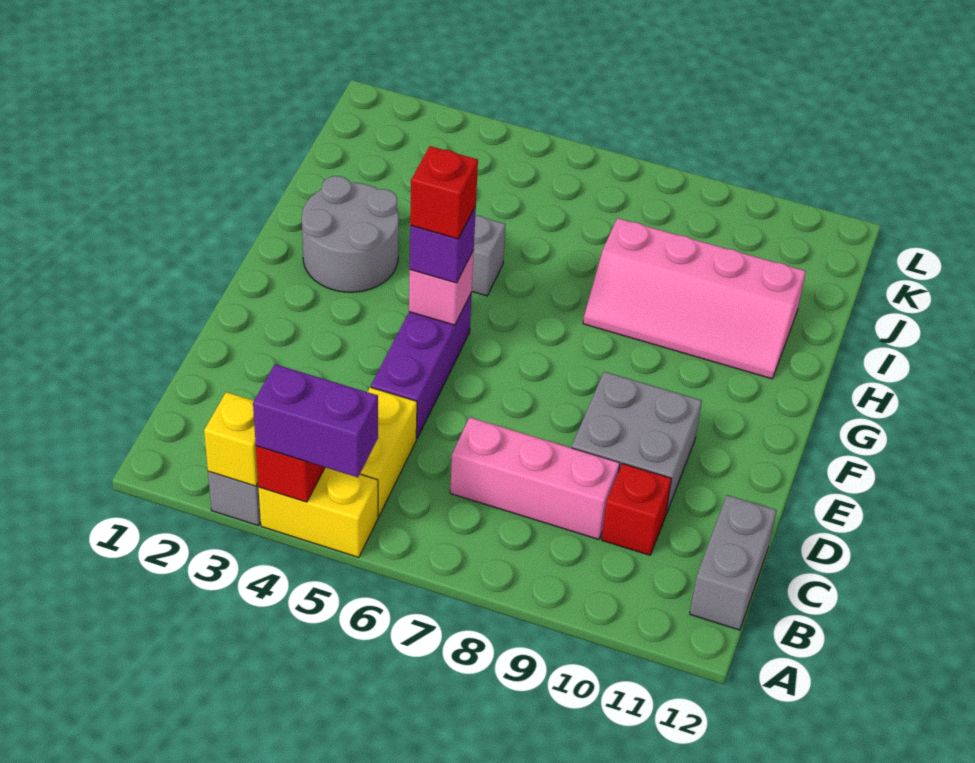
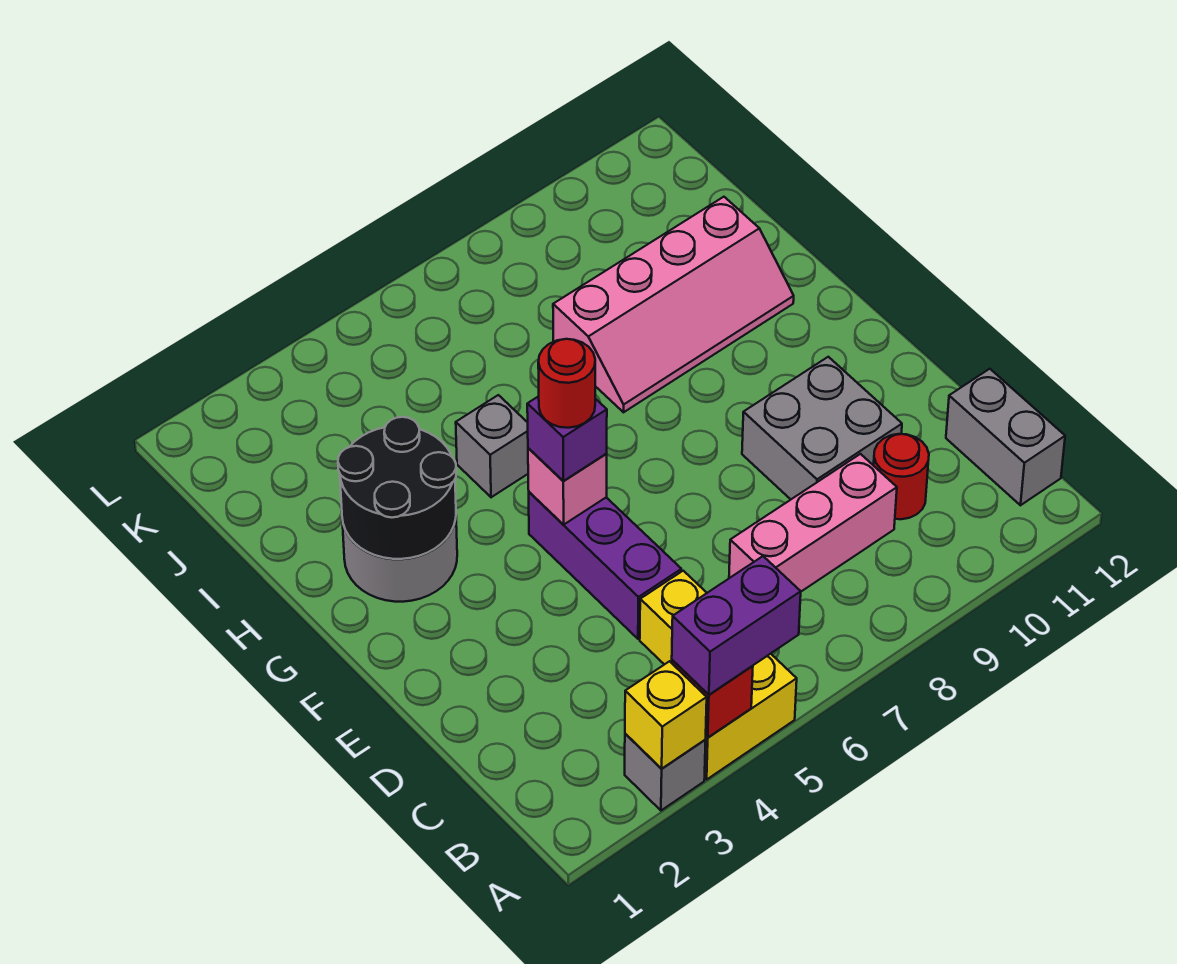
red 1x1 brick [602,464,672,555] -> red 1x1 round brick [874,434,929,519]
red 1x1 brick [410,146,478,239] -> red 1x1 round brick [538,339,595,428]
none -> black 2x2 round brick [338,417,456,559]

